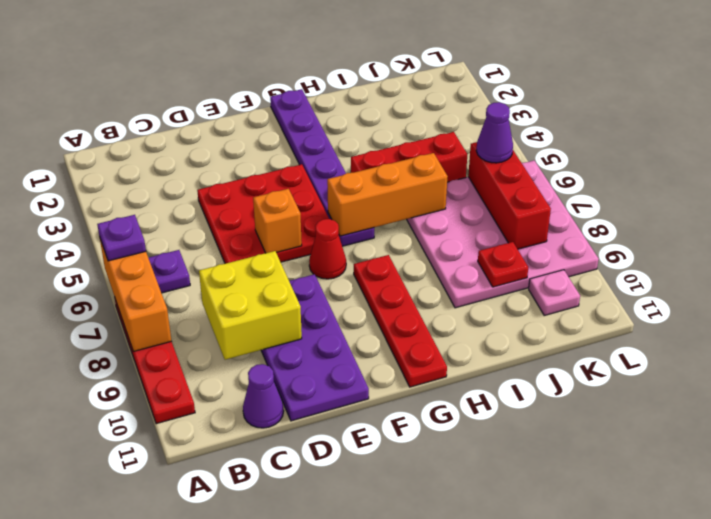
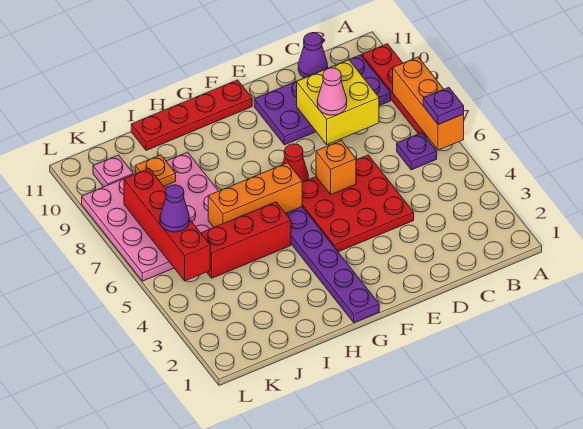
purple 2x4 plate [261,274,369,421] -> purple 2x4 plate turned to [254,55,391,145]
none -> pink 1x1 cone [317,68,347,115]
red 1x4 plate [354,255,447,387] -> red 1x4 plate turned to [131,80,252,150]
red 1x1 plate [478,242,528,287] -> orange 1x1 plate [135,155,176,186]
red 1x3 brick [468,142,551,249] -> red 1x4 brick [124,168,210,281]

